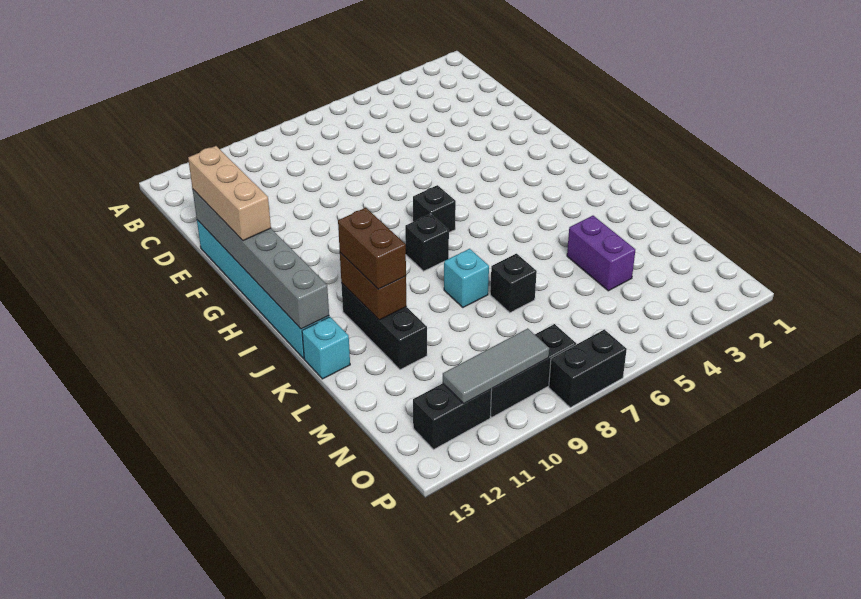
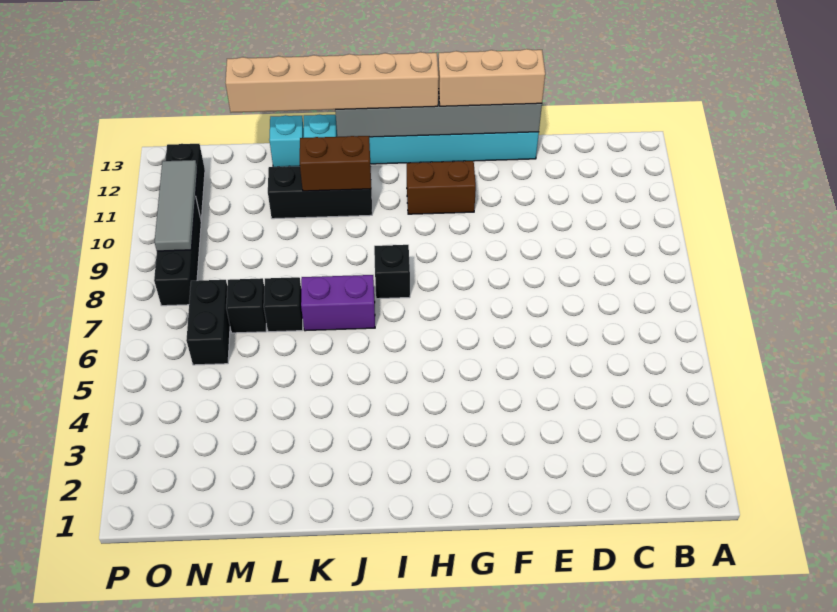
black 1x1 brick [413,185,456,232] -> black 1x1 brick moved to [226,278,266,333]
none -> tan 1x6 brick [225,52,439,113]
brown 1x2 brick [338,208,406,289] -> brown 1x2 brick moved to [407,161,476,214]
cyan 1x1 brick [444,249,489,307] -> cyan 1x1 brick moved to [269,115,304,167]
purple 1x2 brick [567,216,635,291] -> purple 1x2 brick moved to [301,275,375,331]
black 1x2 brick [549,329,627,407] -> black 1x2 brick moved to [186,280,230,365]

